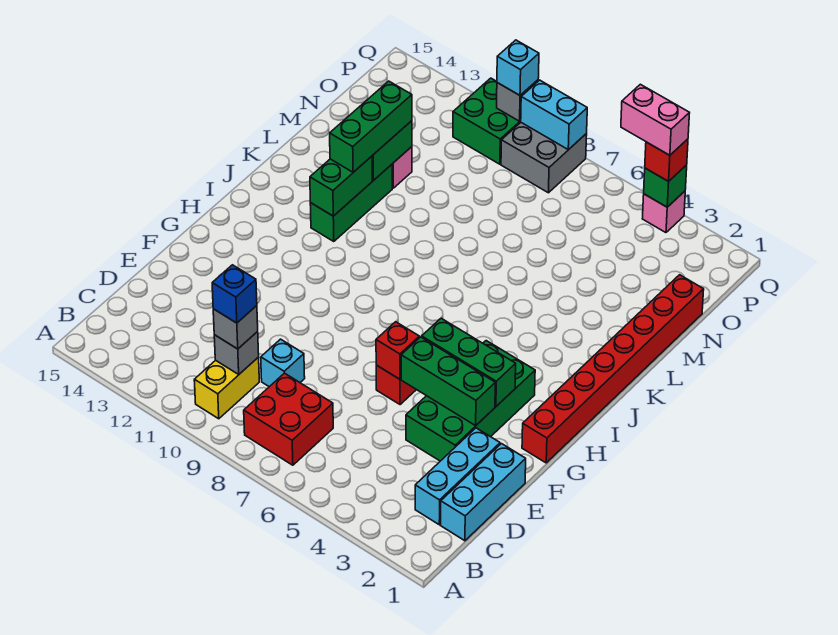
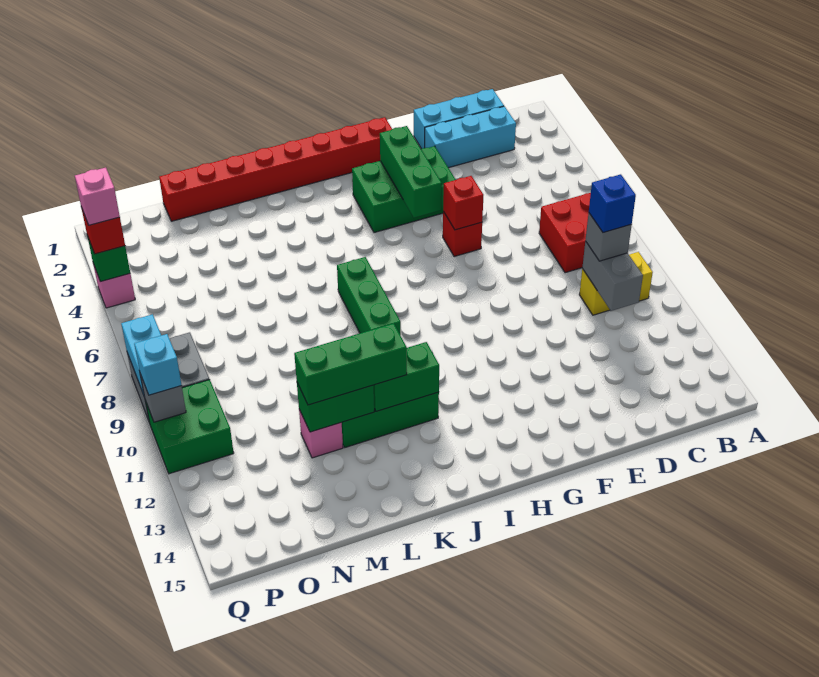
grey 1x1 brick [214,332,259,374] -> grey 1x2 brick [582,241,643,311]
cyan 1x1 brick [261,339,305,387] -> none
green 2x4 brick [406,341,535,461] -> green 2x3 brick [352,146,456,233]
green 1x3 brick [401,337,495,426] -> green 1x3 brick moved to [337,257,401,335]
pink 1x2 brick [621,84,689,155] -> pink 1x1 brick [75,168,120,225]

